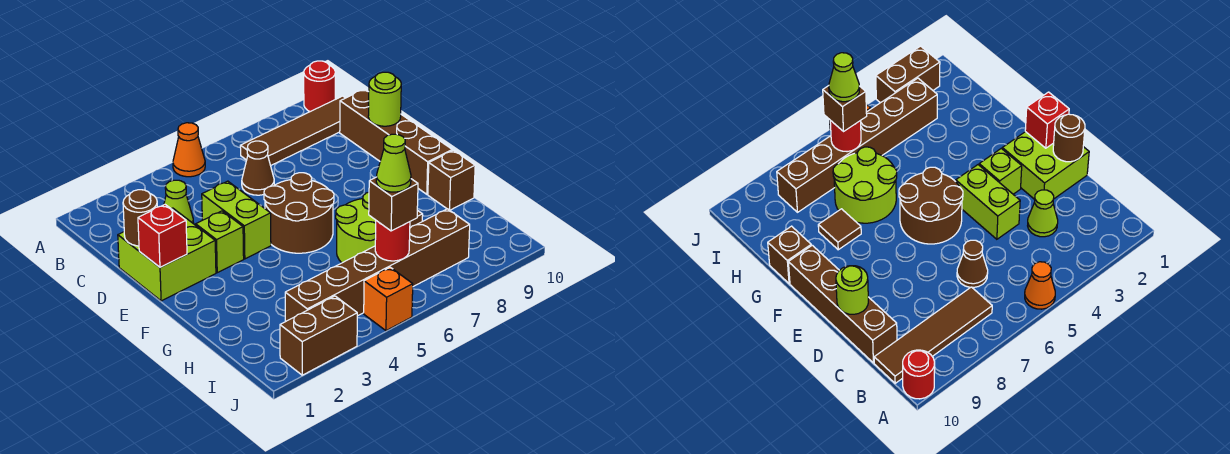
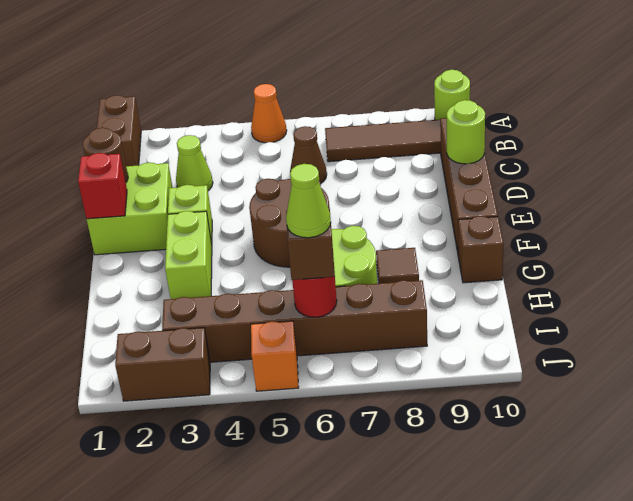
none -> brown 1x2 brick [97,95,141,166]
red 1x1 round brick [304,61,335,112] -> lime 1x1 round brick [434,70,470,120]
lime 1x2 brick [202,181,271,259] -> lime 1x2 brick moved to [165,211,212,299]

